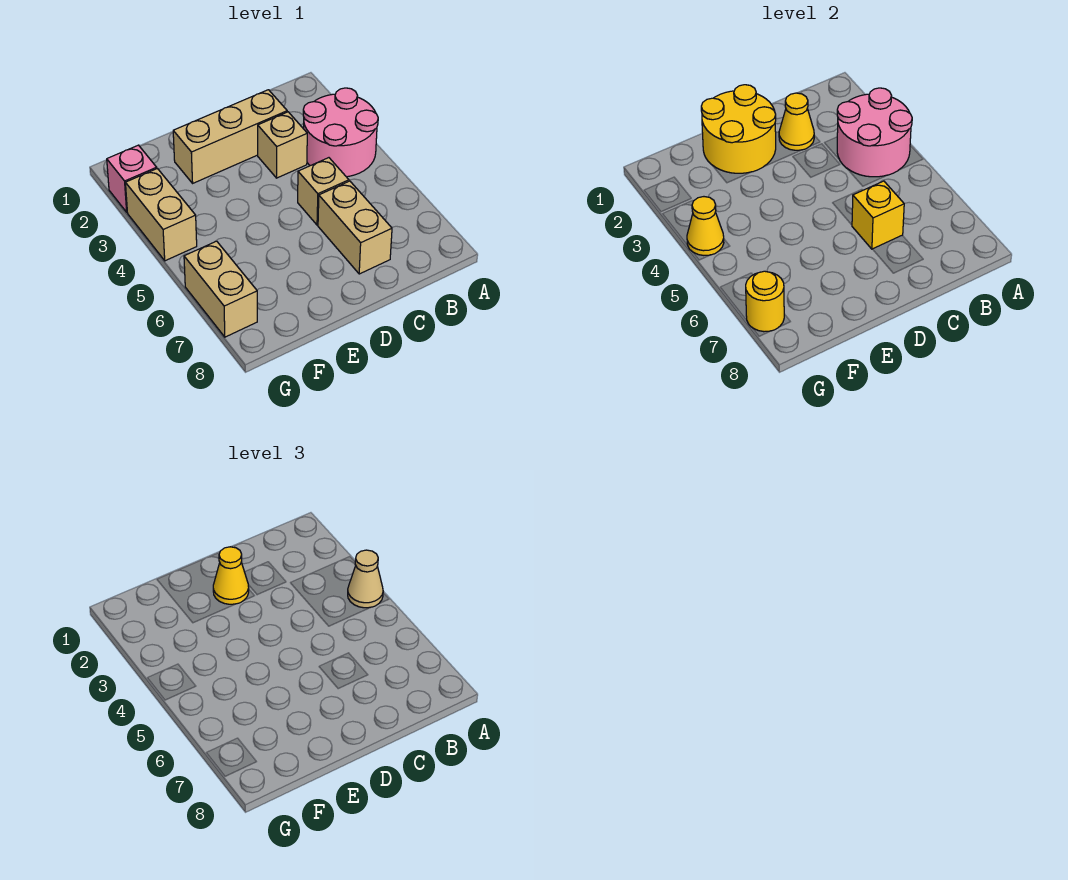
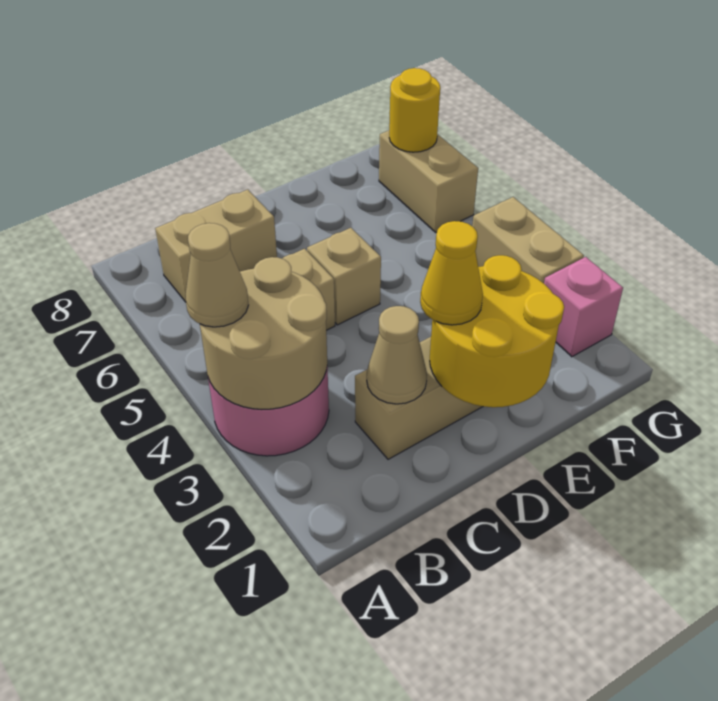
pink 2x2 round brick [837,88,912,177] -> tan 2x2 round brick [200,257,327,409]
yellow 1x1 cone [779,93,814,150] -> tan 1x1 cone [367,306,427,404]
tan 1x1 brick [258,112,307,178] -> tan 1x1 brick moved to [307,228,381,325]
tan 1x2 brick [318,181,392,274] -> tan 1x2 brick turned to [155,190,277,302]
yellow 1x1 brick [852,181,904,249] -> none
yellow 1x1 cone [687,197,724,255] -> none

